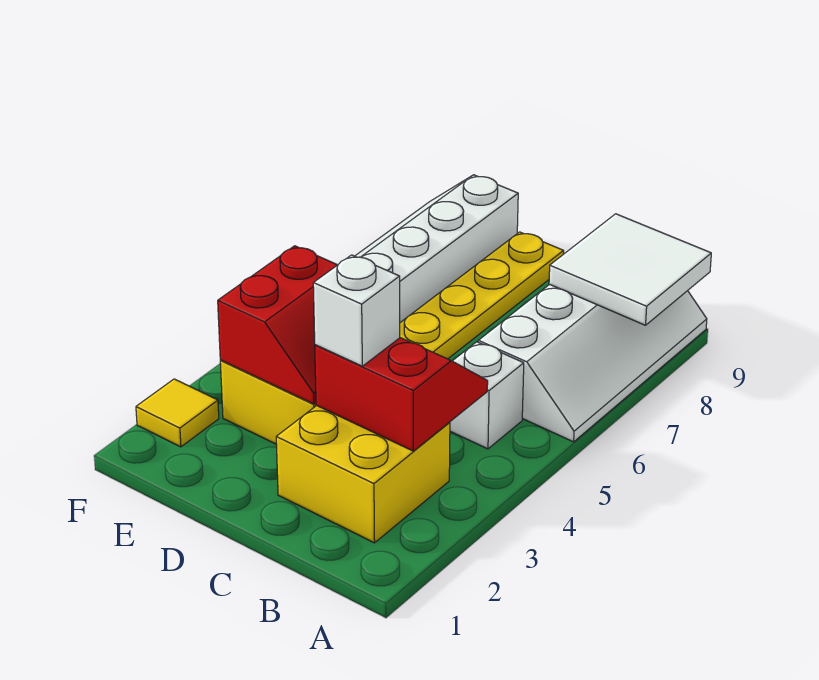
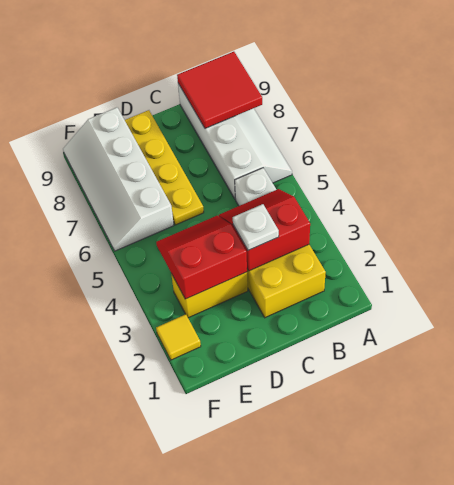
white 2x2 tile [549,214,711,325] -> red 2x2 tile [177,52,262,128]
white 1x1 brick [313,255,400,366] -> white 1x1 plate [233,204,279,250]
red 2x2 slope [218,246,337,404] -> red 2x2 slope turned to [156,216,247,299]

